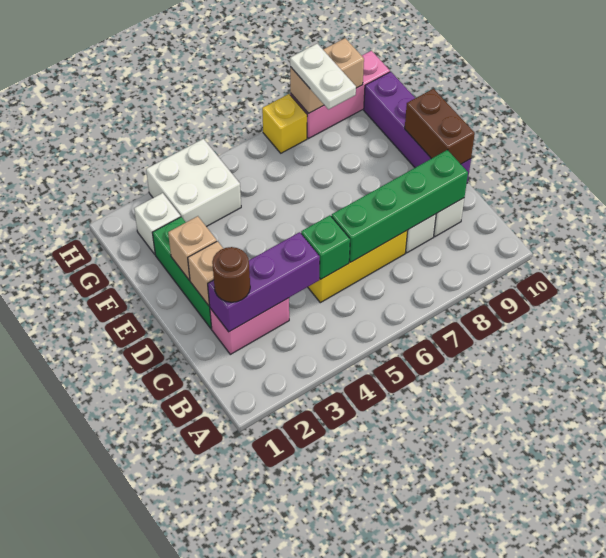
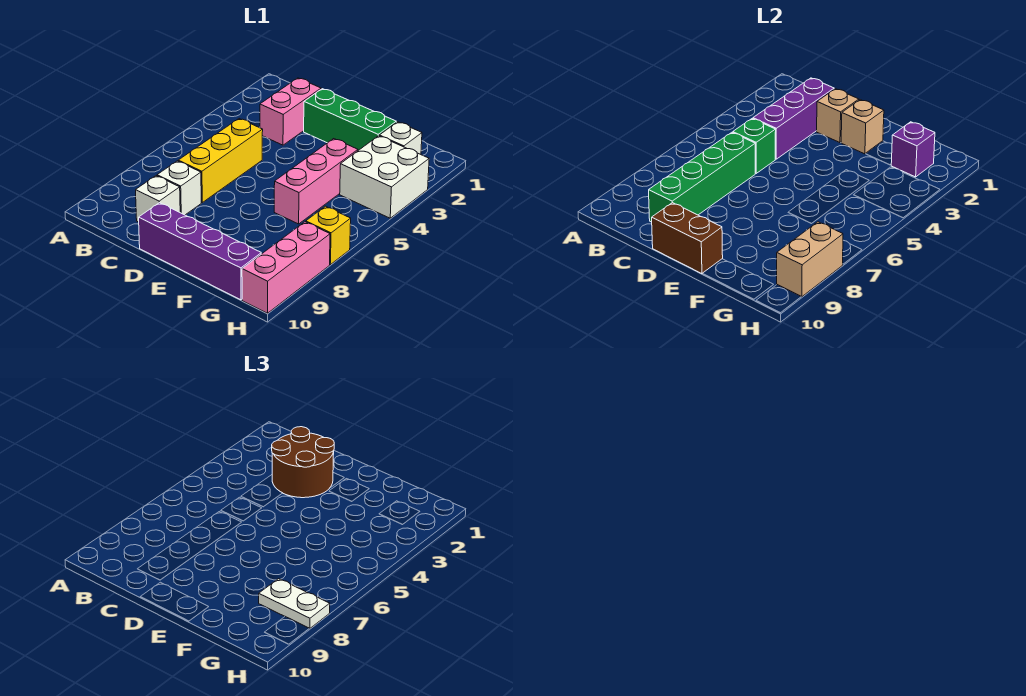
brown 1x1 round brick [212,247,250,302] -> brown 2x2 round brick [272,427,334,498]
none -> pink 1x3 brick [274,139,358,224]
none -> purple 1x1 brick [891,122,935,177]

